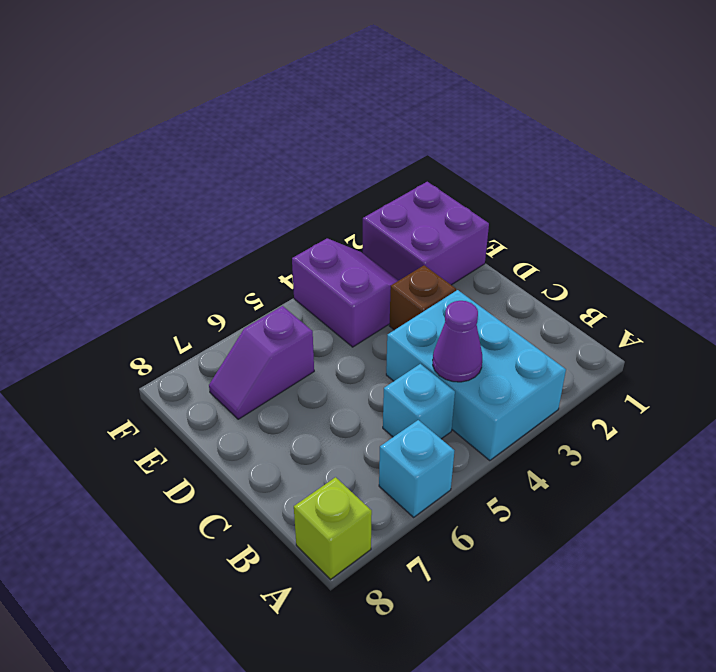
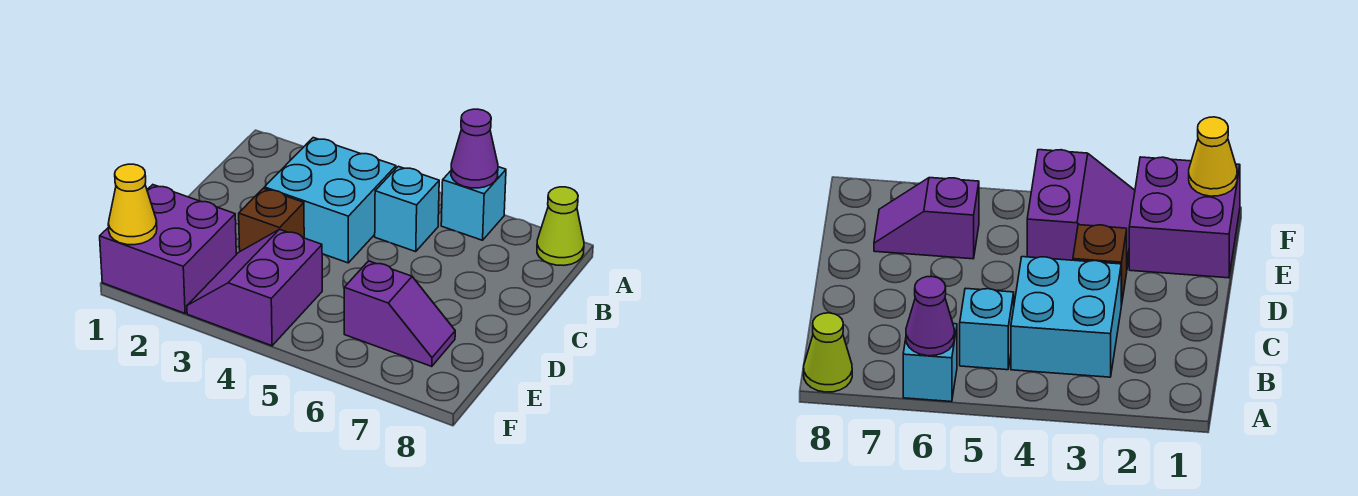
cyan 2x3 brick [386,290,566,461] -> cyan 2x2 brick [264,138,396,263]
lime 1x1 brick [294,477,372,580] -> lime 1x1 cone [537,187,584,265]
purple 1x1 cone [433,301,482,382] -> purple 1x1 cone moved to [451,109,498,188]
none -> yellow 1x1 cone [108,164,157,245]

